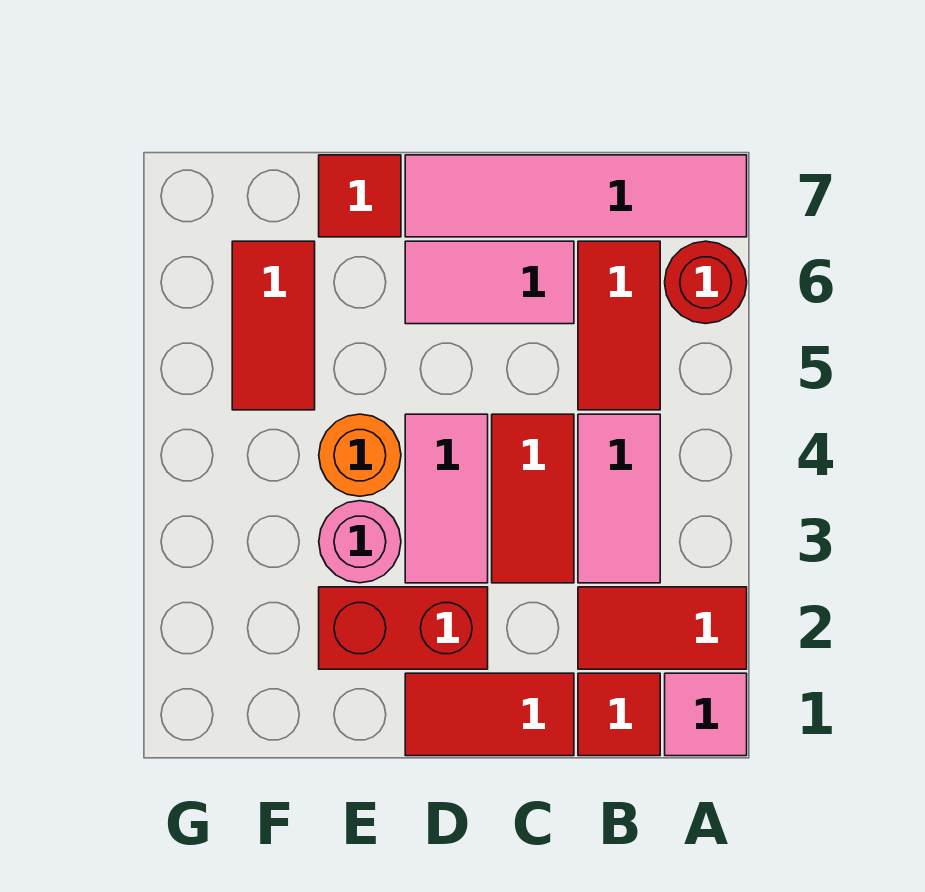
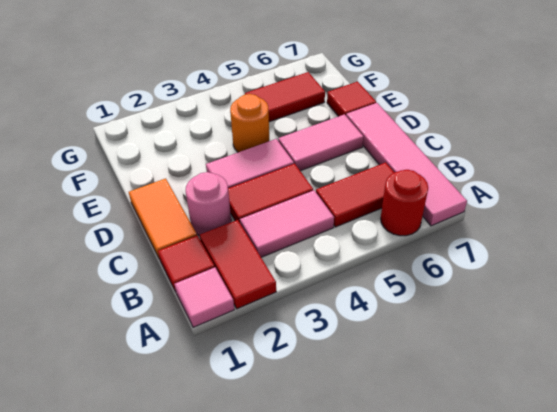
red 1x2 tile [405,673,574,756] -> orange 1x2 tile [129,179,197,259]
pink 1x2 tile [405,241,574,324] -> pink 1x2 tile turned to [278,114,363,171]
red 1x2 brick [319,587,488,669] -> none
pink 1x1 round brick [319,501,401,583] -> pink 1x1 round brick moved to [186,172,231,236]

